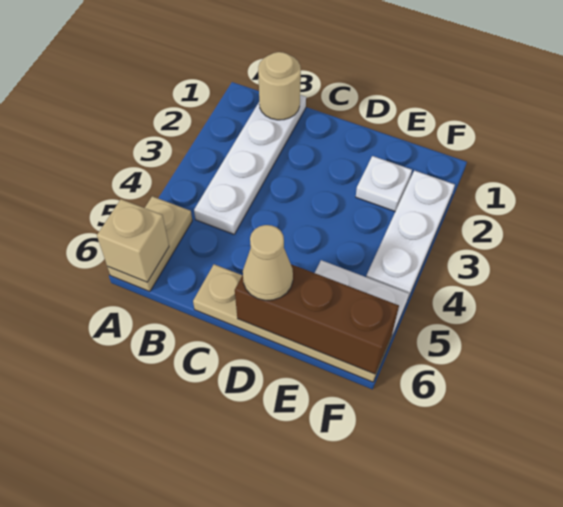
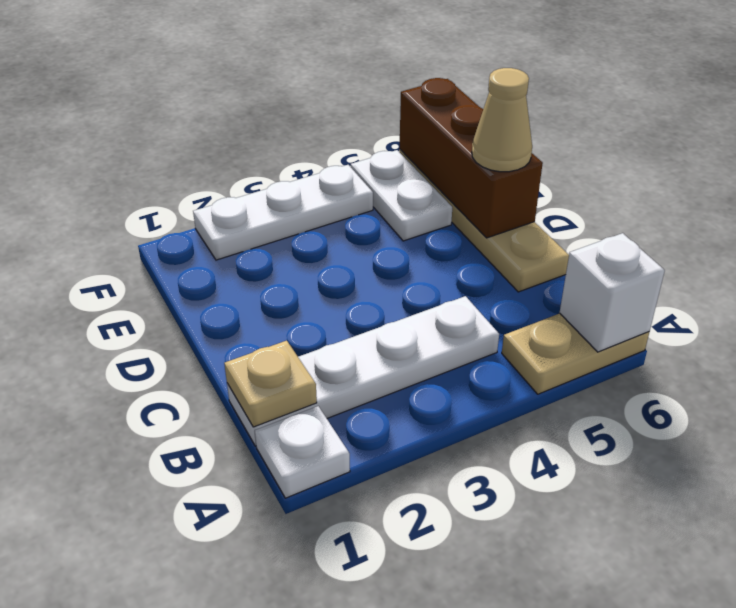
tan 1x1 brick [97,199,169,282] -> white 1x1 brick [560,233,665,352]
tan 1x1 round brick [258,52,301,120] -> tan 1x1 plate [224,341,317,427]
white 1x1 plate [356,156,412,211] -> white 1x1 plate moved to [255,406,350,498]

